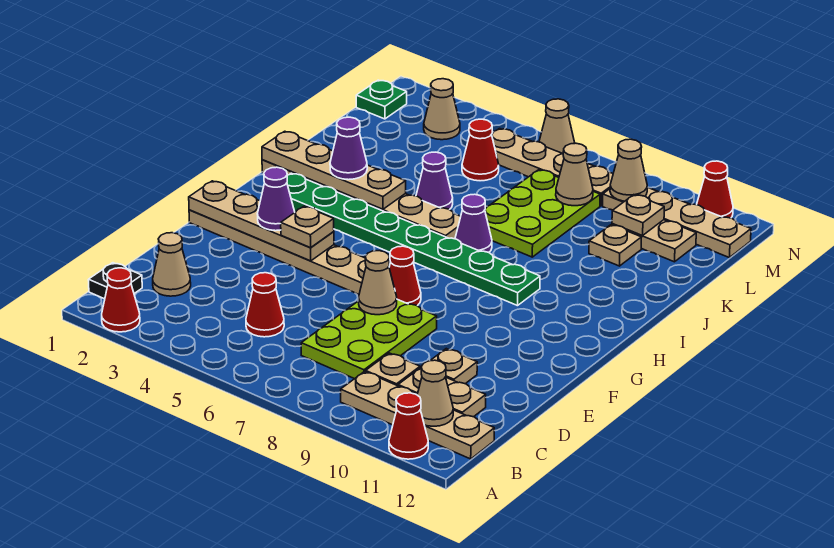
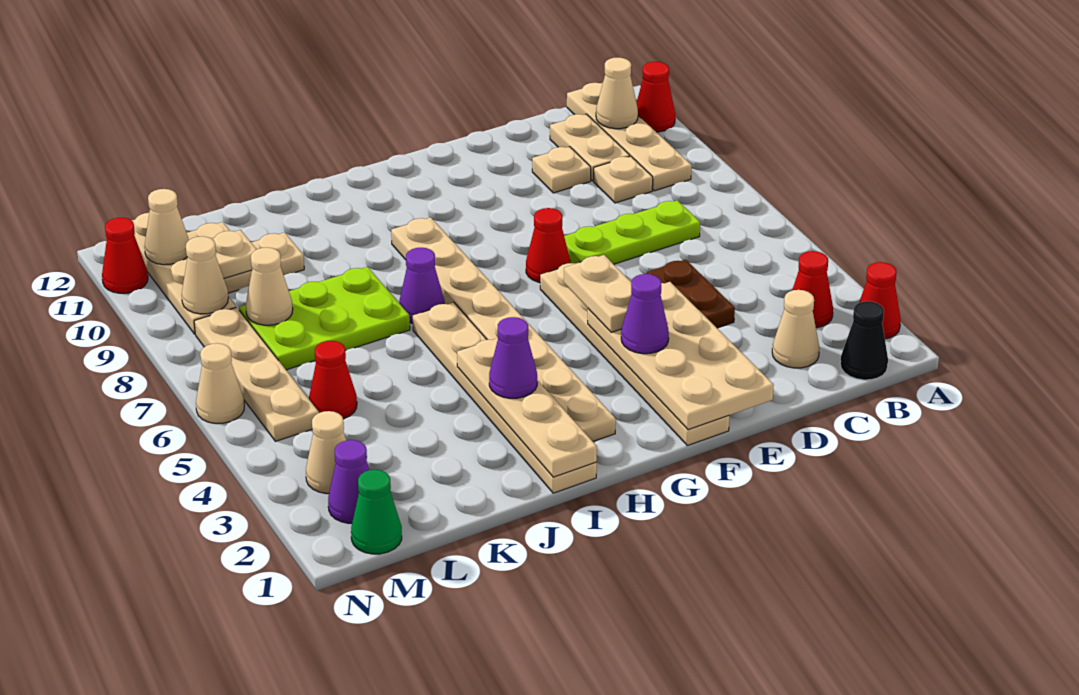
black 1x1 plate [88,263,142,299] -> black 1x1 cone [840,301,888,380]
red 1x1 cone [246,273,284,337] -> red 1x1 cone moved to [792,251,833,328]
lime 2x3 plate [301,299,437,379] -> lime 1x3 plate [564,200,700,264]
none -> brown 1x2 plate [647,260,735,328]
tan 1x1 cone [359,251,397,315] -> tan 1x1 cone moved to [144,189,189,265]
tan 1x4 plate [189,181,334,261] -> tan 2x4 plate [588,282,774,430]
tan 1x1 plate [281,206,334,248] -> tan 1x2 plate [564,255,632,332]
green 1x8 plate [287,173,540,306] -> tan 1x8 plate [391,217,616,441]
purple 1x1 cone [416,152,453,210] -> purple 1x1 cone moved to [328,440,369,523]
green 1x1 plate [356,80,407,119] -> green 1x1 cone [351,470,402,554]

